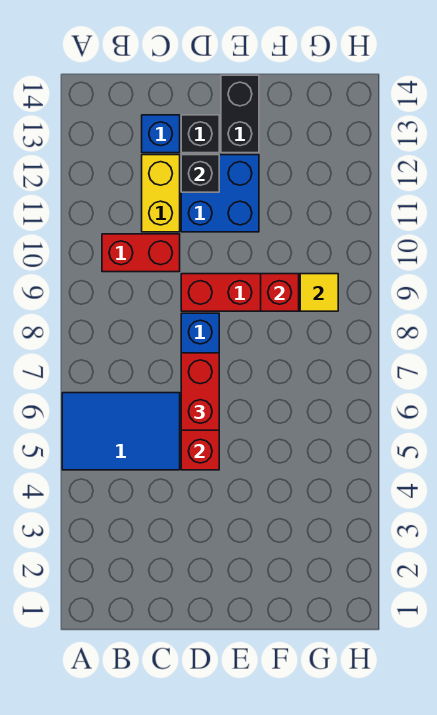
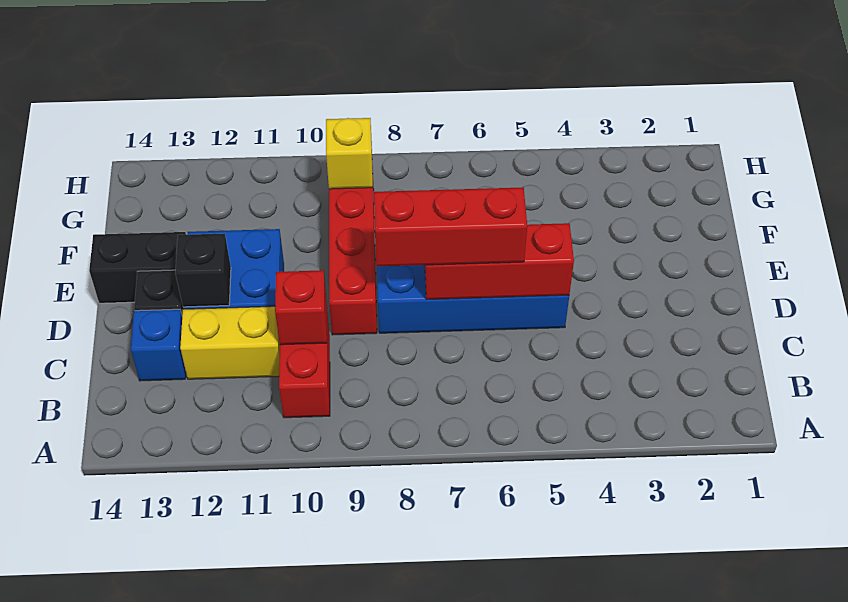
blue 2x3 tile [62,393,180,470] -> none
red 1x2 brick [181,353,219,430] -> red 1x3 brick [374,187,527,267]
red 1x1 brick [261,274,299,311] -> red 1x1 brick moved to [275,270,327,345]
yellow 1x1 tile [300,274,338,311] -> yellow 1x1 brick [326,118,373,189]

